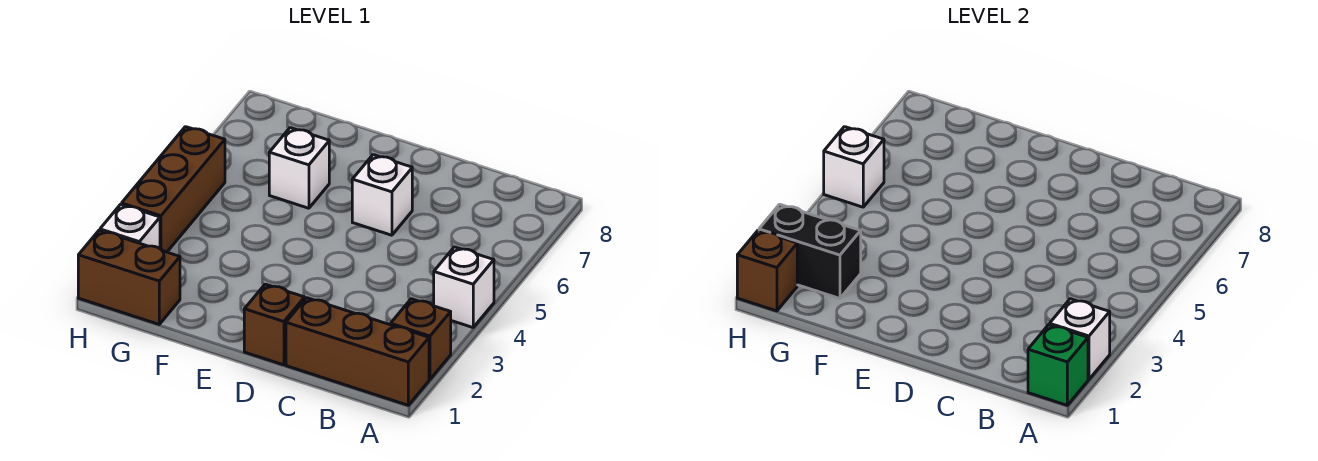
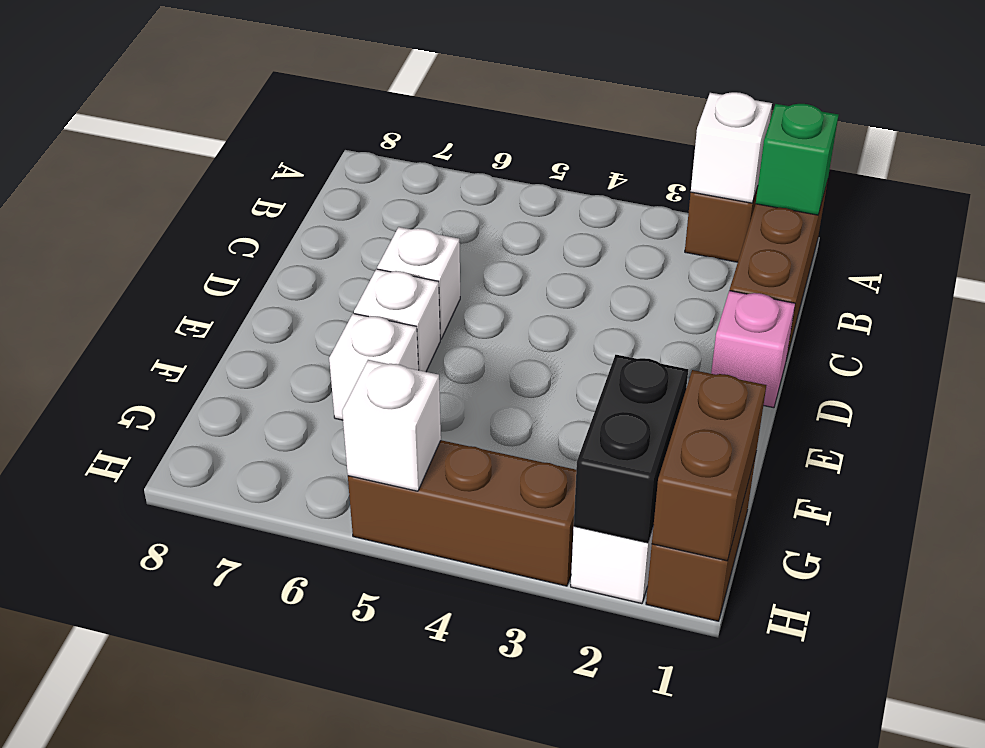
white 1x1 brick [434,247,494,327] -> white 1x1 brick moved to [354,269,440,372]
brown 1x1 brick [244,284,305,365] -> pink 1x1 brick [711,291,795,408]
brown 1x1 brick [737,230,797,311] -> brown 1x2 brick [652,370,766,561]

